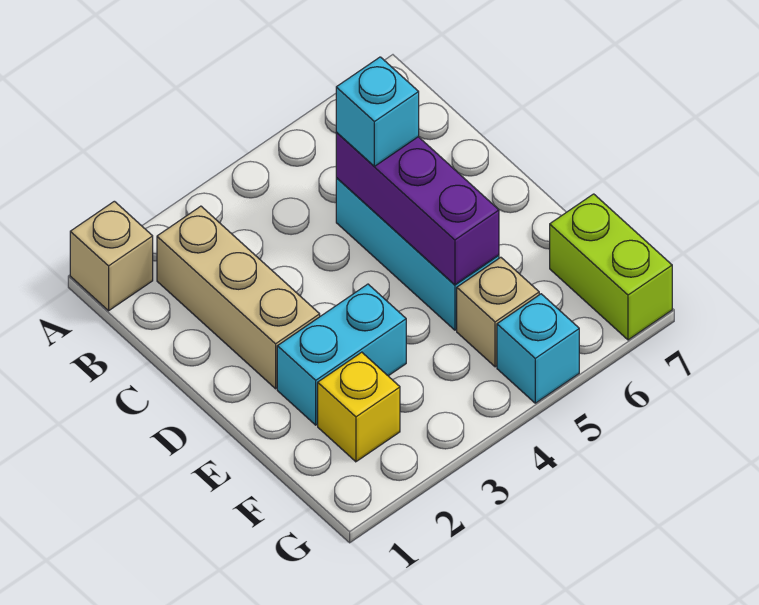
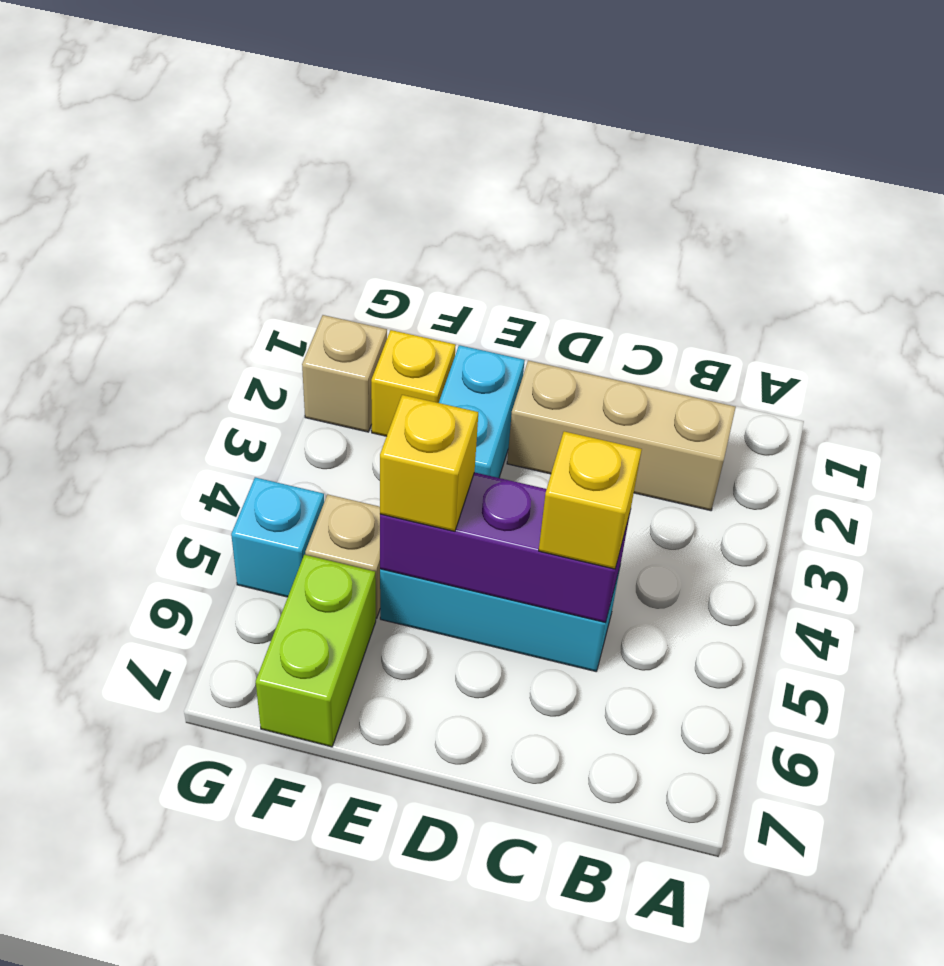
tan 1x1 brick [70,201,153,311] -> tan 1x1 brick moved to [302,315,387,432]
cyan 1x1 brick [336,57,419,166] -> yellow 1x1 brick [539,431,642,569]
none -> yellow 1x1 brick [380,395,478,531]
lime 1x2 brick [550,194,672,340] -> lime 1x2 brick turned to [256,555,376,747]

